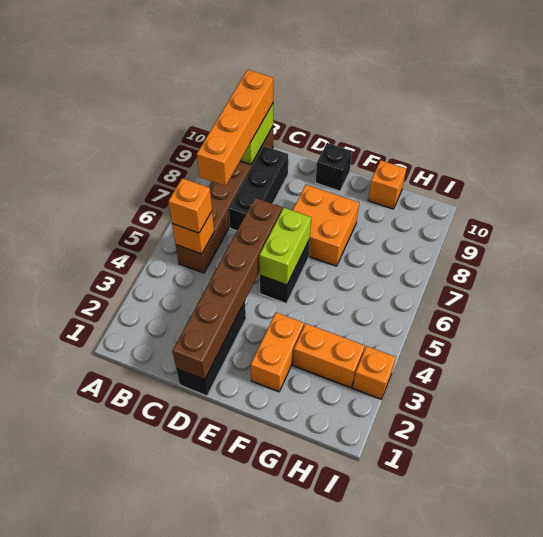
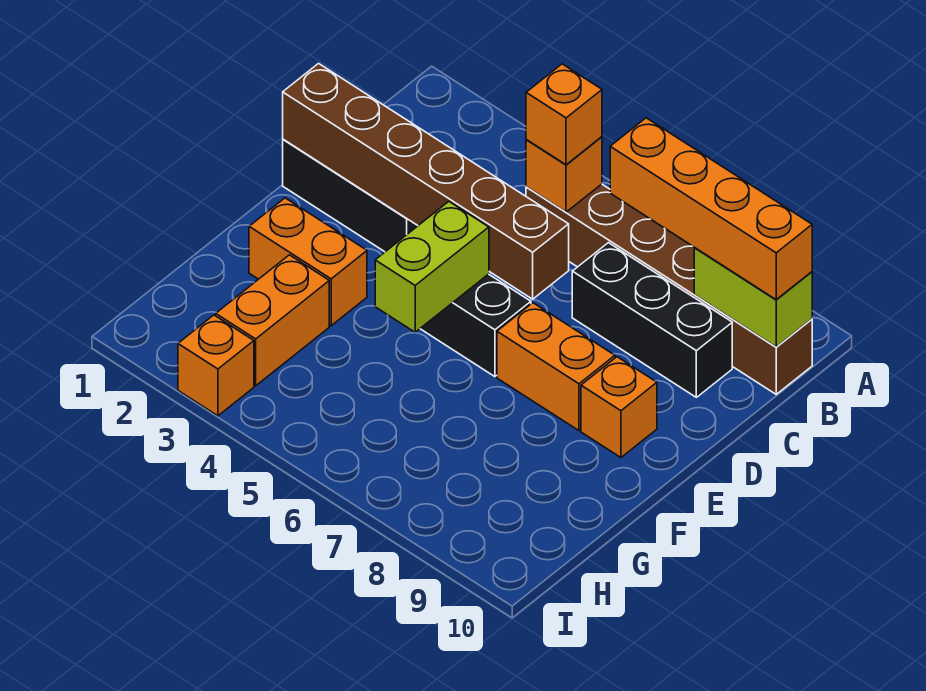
lime 1x2 brick [259,208,311,285] -> lime 1x2 brick turned to [375,202,489,332]
orange 2x2 brick [292,185,359,266] -> orange 1x2 brick [497,303,615,430]
black 1x1 brick [316,143,352,191] -> none
orange 1x1 brick [368,160,406,209] -> orange 1x1 brick moved to [581,357,657,457]

